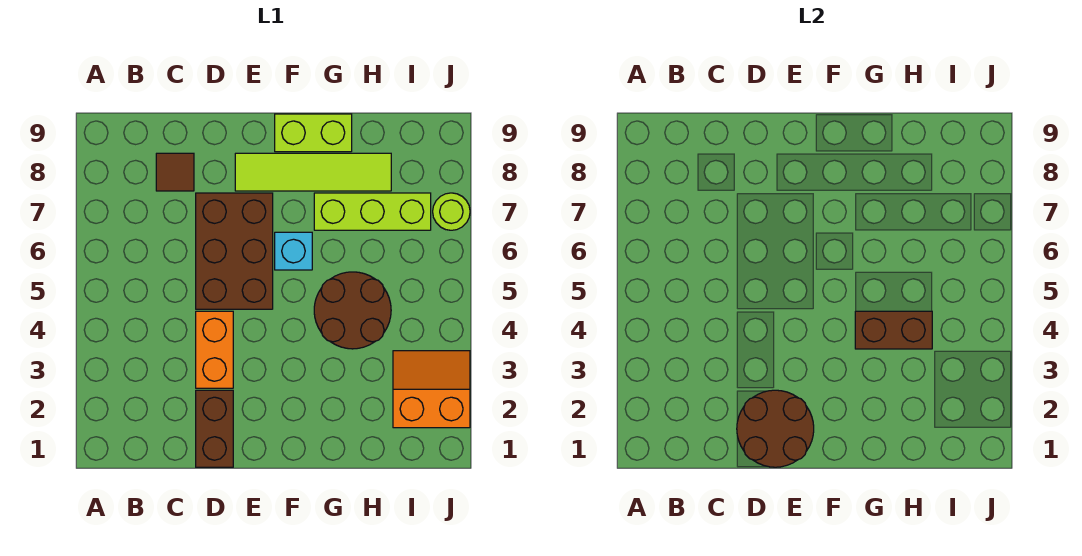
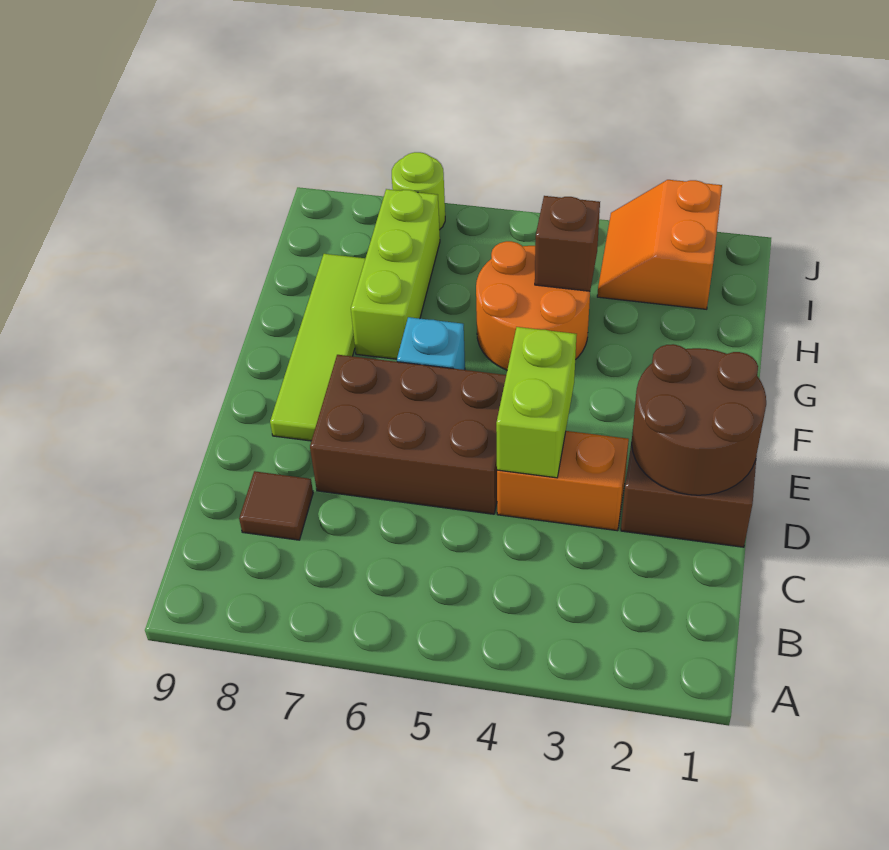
lime 1x2 brick [275,114,352,152] -> lime 1x2 brick moved to [496,327,577,478]
brown 2x2 round brick [314,272,391,349] -> orange 2x2 round brick [476,241,590,370]
brown 1x2 brick [855,311,932,349] -> brown 1x1 brick [535,196,600,291]

